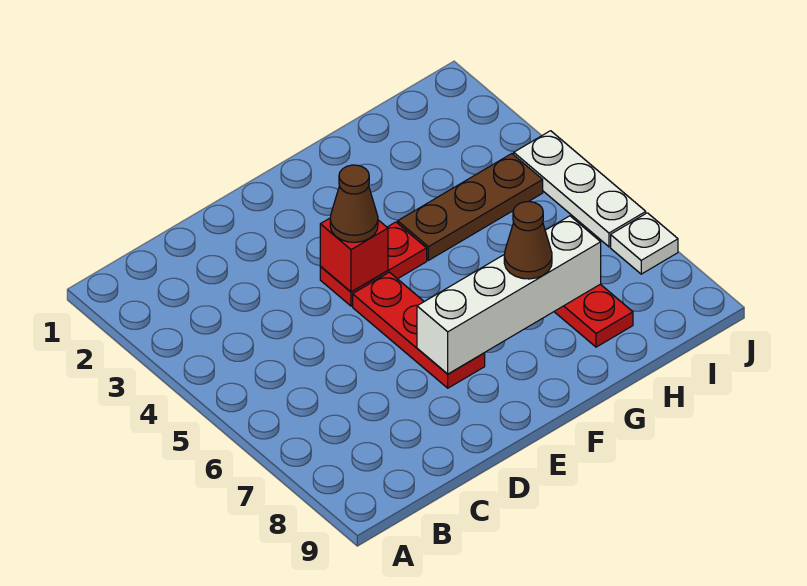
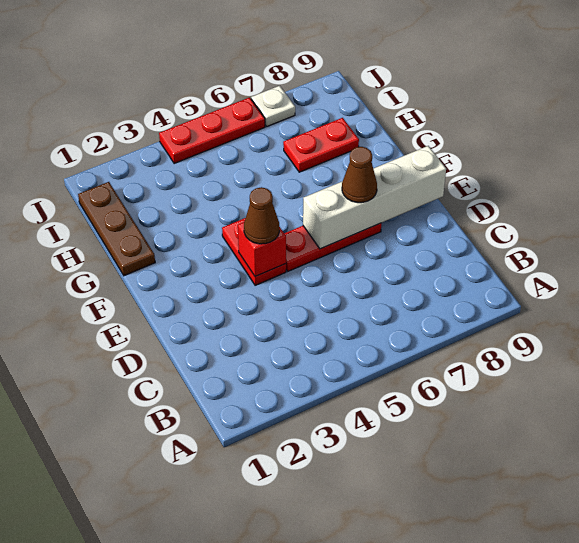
white 1x4 brick [417,216,601,374] -> white 1x4 brick turned to [303,146,446,249]
brown 1x3 plate [398,154,543,260] -> brown 1x3 plate moved to [78,182,155,276]
brown 1x1 cone [504,202,552,279] -> brown 1x1 cone moved to [342,147,377,203]
white 1x3 plate [514,131,646,247] -> red 1x3 plate [159,97,265,163]

